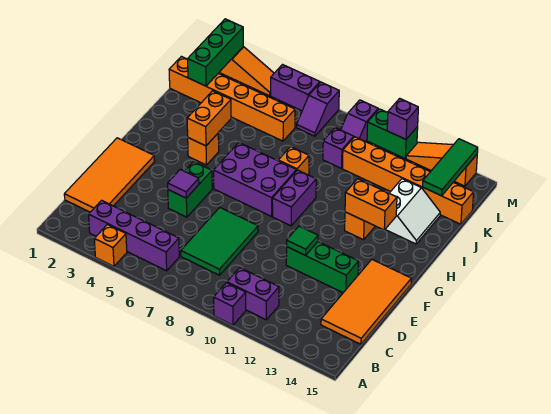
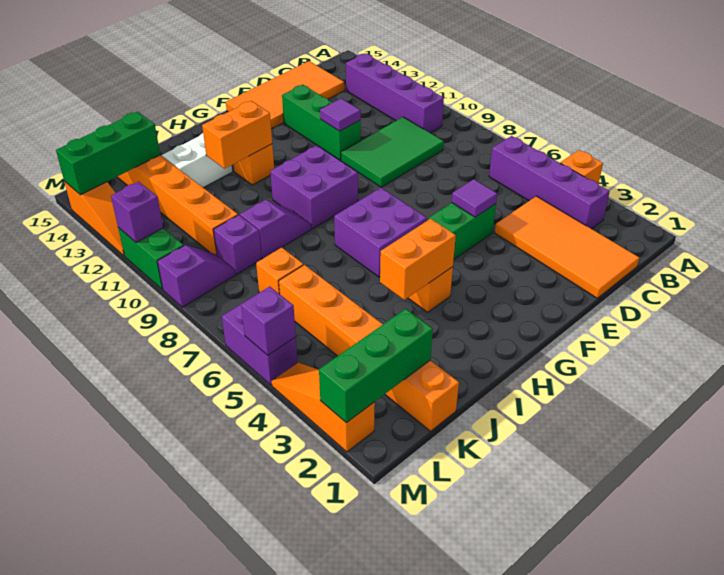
purple 1x1 brick [214,283,246,325] -> purple 1x1 brick moved to [241,287,296,355]
purple 1x2 brick [227,268,279,320] -> purple 1x4 brick [346,54,444,133]
orange 2x4 tile [64,138,155,212] -> orange 2x4 tile turned to [495,196,639,298]
green 2x3 tile [181,207,258,275] -> green 2x3 tile moved to [341,117,444,187]
green 1x1 tile [287,226,318,255] -> purple 1x1 tile [320,98,361,131]
purple 2x3 brick [214,143,296,216] -> purple 2x2 brick [334,188,427,277]
purple 1x2 brick [272,170,316,226] -> purple 2x2 brick [270,145,358,229]
orange 1x2 brick [345,179,397,230] -> orange 1x2 brick turned to [202,101,272,169]
orange 1x1 brick [278,147,309,175] -> orange 1x1 brick moved to [256,248,303,294]
green 1x3 tile [423,139,478,196] -> green 1x3 brick [56,112,160,195]
purple 1x2 slope [297,82,339,136] -> purple 1x2 slope moved to [240,200,311,258]

